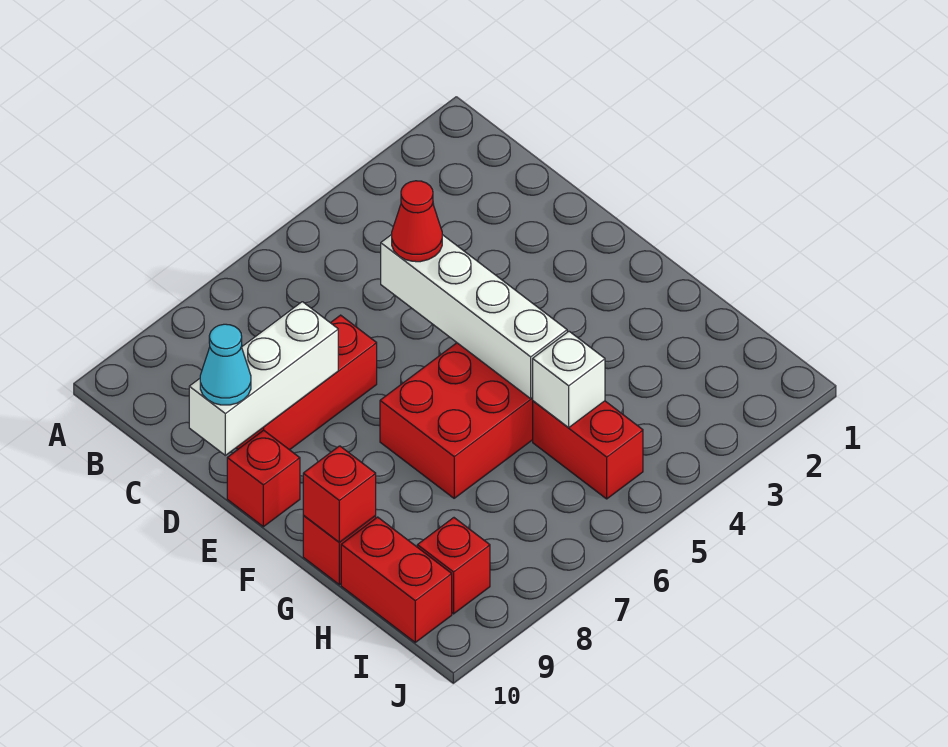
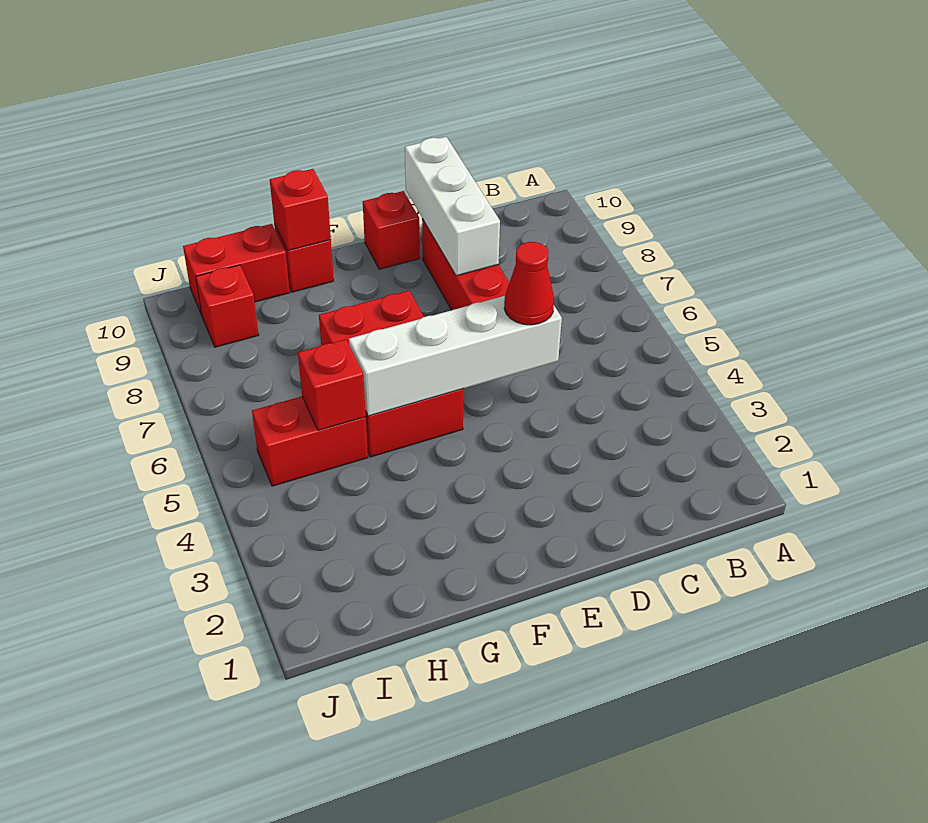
cyan 1x1 cone [200,324,251,405] -> none
white 1x1 brick [533,331,605,427] -> red 1x1 brick [298,339,366,430]

